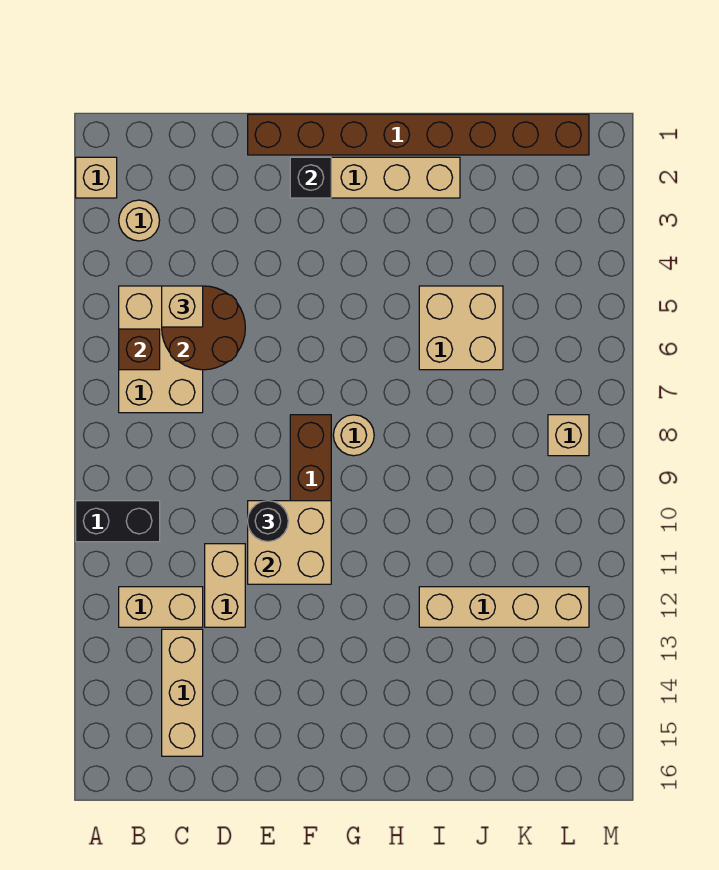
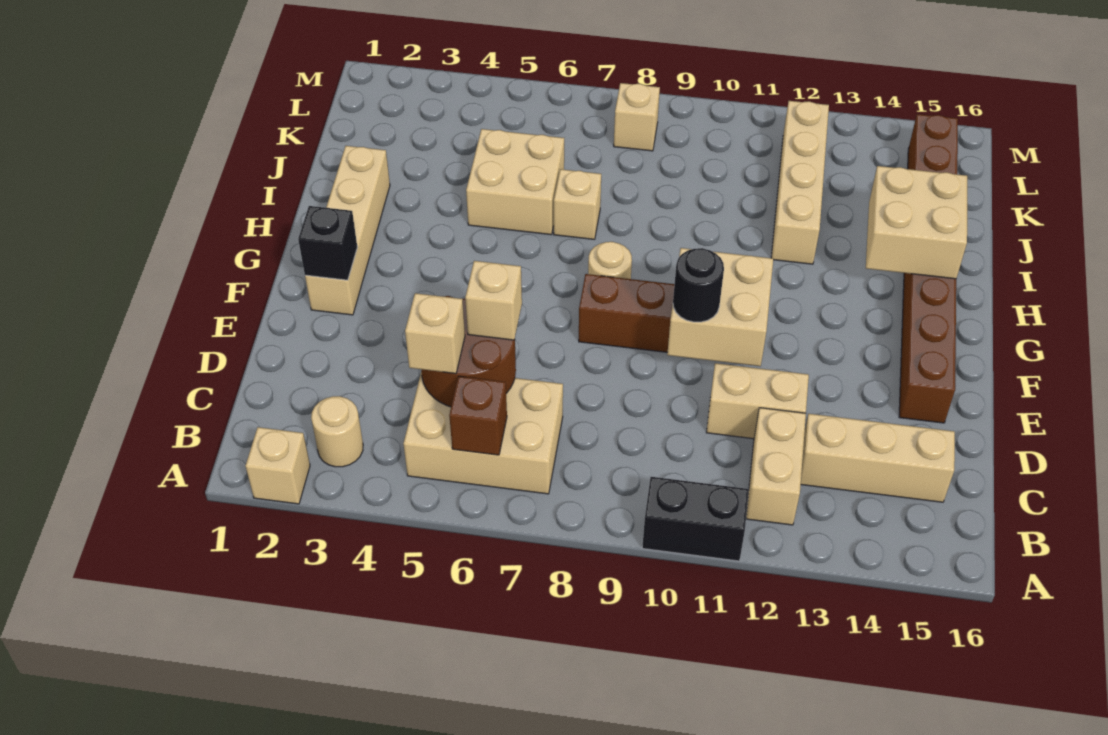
black 1x2 brick [76,501,160,542] -> black 1x2 brick turned to [642,477,749,561]
none -> tan 1x1 brick [465,261,522,340]
brown 1x8 brick [248,114,589,155] -> brown 1x8 brick moved to [899,114,958,423]
none -> tan 2x2 brick [866,166,967,279]
none -> tan 1x1 brick [554,169,601,239]

